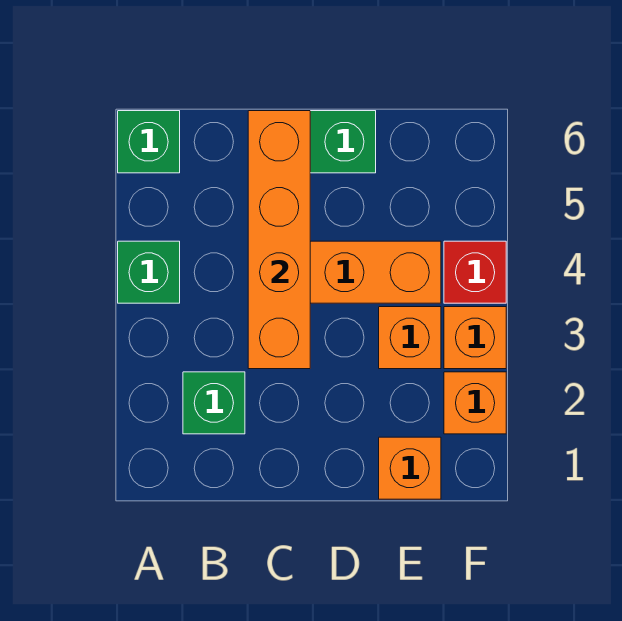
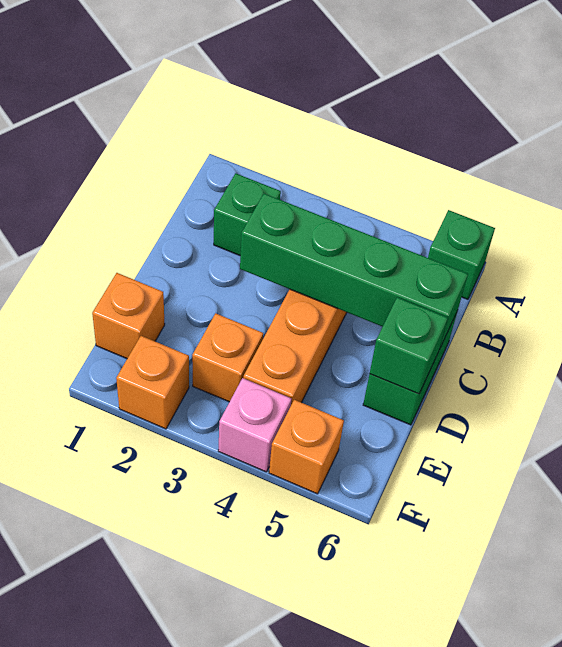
green 1x1 brick [118,241,180,303] -> green 1x1 brick moved to [370,297,448,394]
orange 1x4 brick [248,111,310,369] -> green 1x4 brick [240,194,468,349]
orange 1x1 brick [444,307,506,369] -> orange 1x1 brick moved to [269,400,344,494]
red 1x1 brick [444,241,506,303] -> pink 1x1 brick [218,378,292,472]

